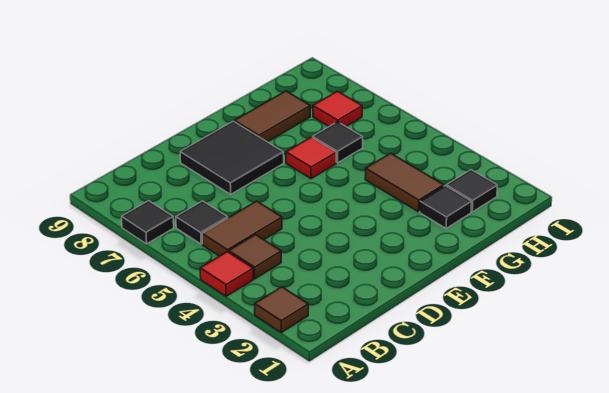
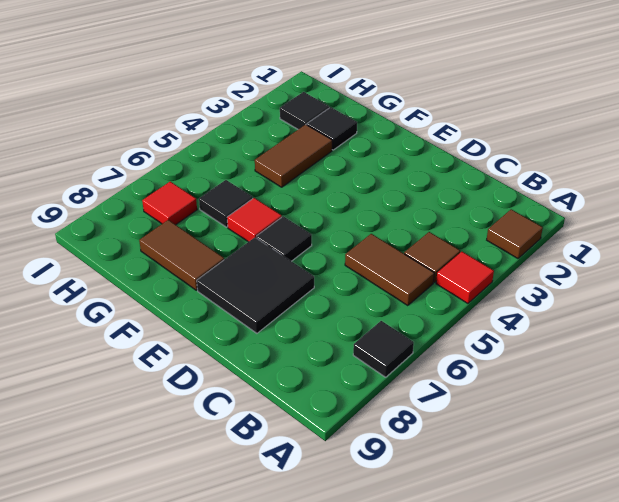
black 1x1 tile [176,201,228,244] -> black 1x1 tile moved to [256,216,312,261]

